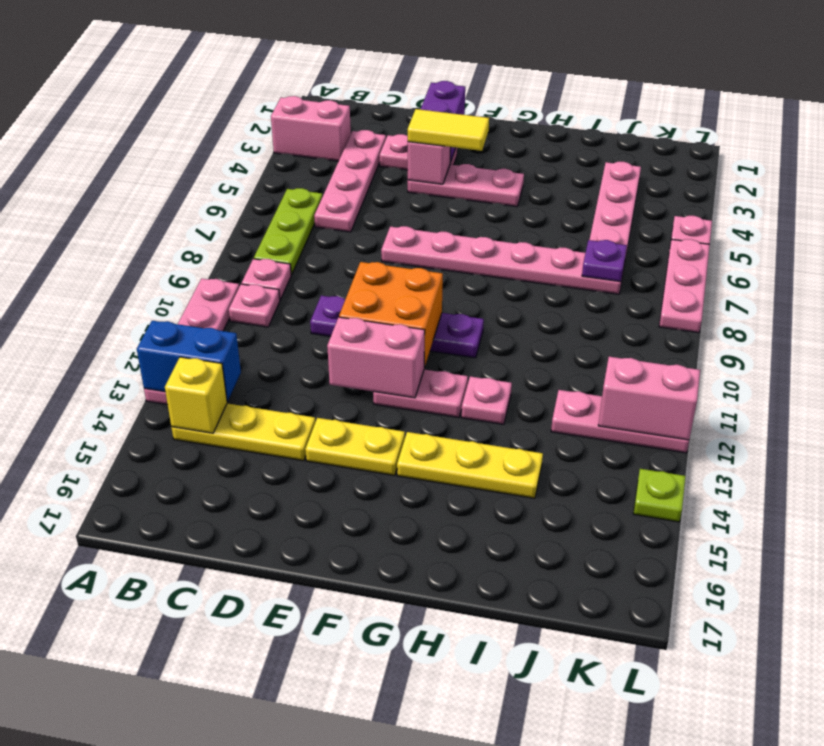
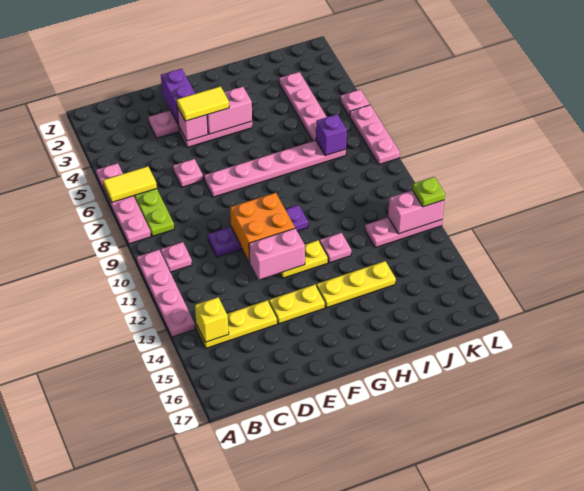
pink 1x2 brick [271,96,351,161] -> pink 1x2 brick moved to [207,87,252,134]
none -> yellow 1x2 tile [103,166,157,202]
blue 1x2 brick [137,321,241,401] -> none
pink 1x1 plate [242,259,291,300] -> pink 1x1 plate moved to [173,159,203,187]
pink 1x4 plate [314,130,386,232] -> pink 1x4 plate moved to [96,163,151,244]
pink 1x2 plate [373,370,468,418] -> yellow 1x2 plate [280,240,328,278]
purple 1x1 plate [582,240,627,282] -> purple 1x1 brick [316,114,347,156]
lime 1x1 plate [633,469,686,522] -> lime 1x1 plate moved to [412,177,445,207]

